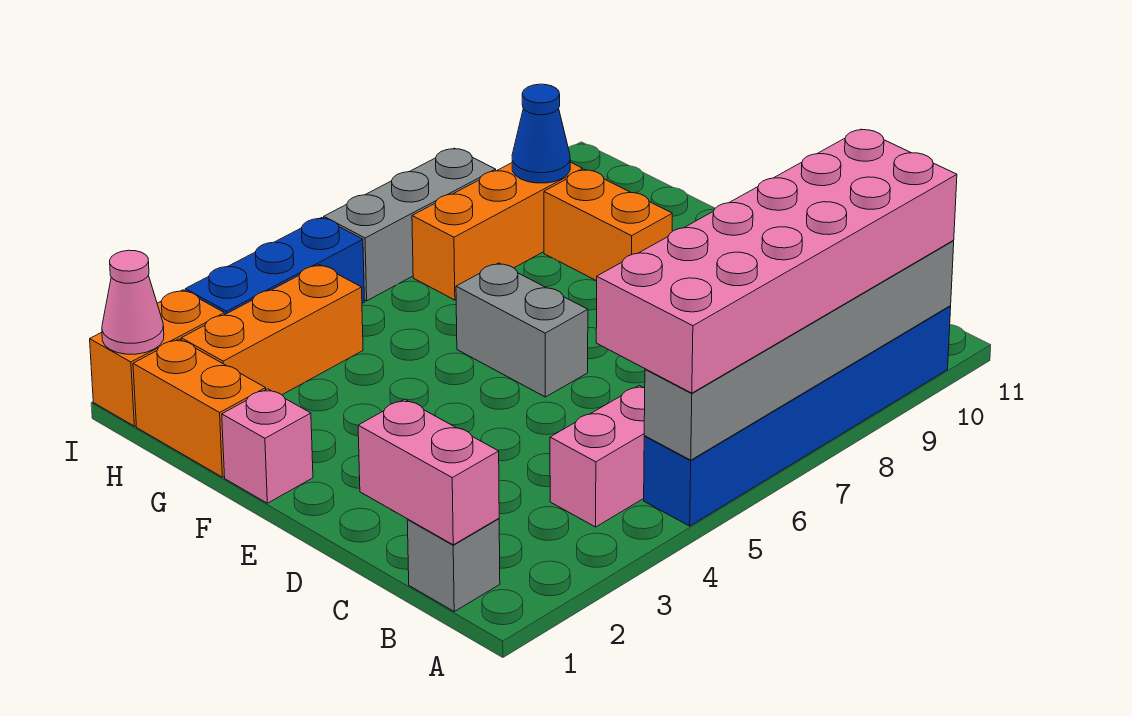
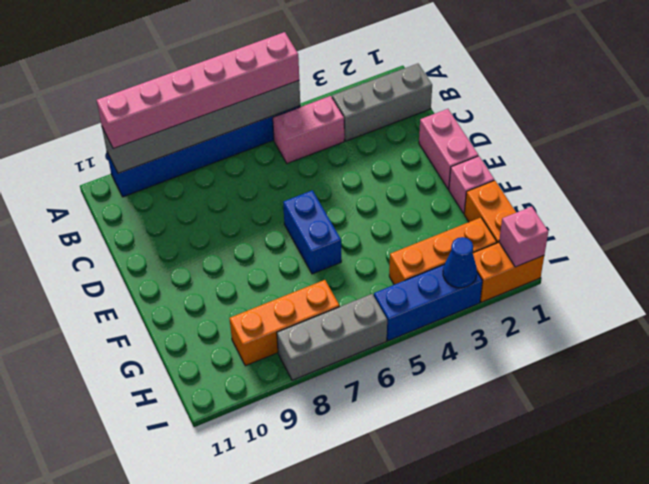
pink 2x6 brick [596,129,957,393] -> pink 1x6 brick [97,32,299,149]
grey 1x1 brick [407,518,500,611] -> grey 1x3 brick [332,64,432,141]
pink 1x2 brick [358,399,499,545] -> pink 1x2 brick moved to [419,109,478,189]
grey 1x2 brick [456,263,588,397] -> blue 1x2 brick [283,190,341,274]
orange 1x2 brick [544,170,672,281] -> none
blue 1x1 cone [512,84,570,183] -> blue 1x1 cone moved to [443,237,477,288]
pink 1x1 cone [102,250,164,354] -> pink 1x1 brick [499,207,548,267]

